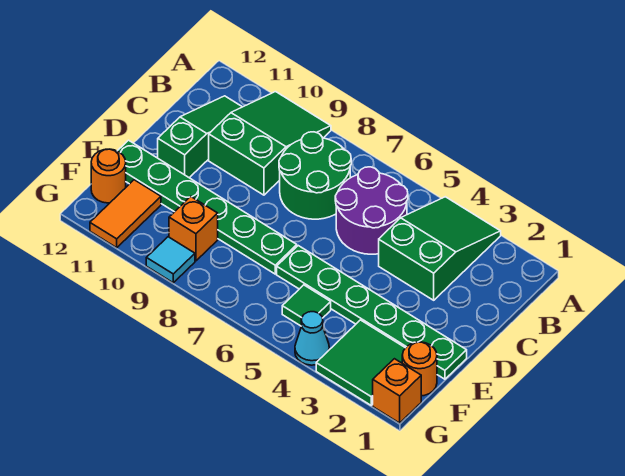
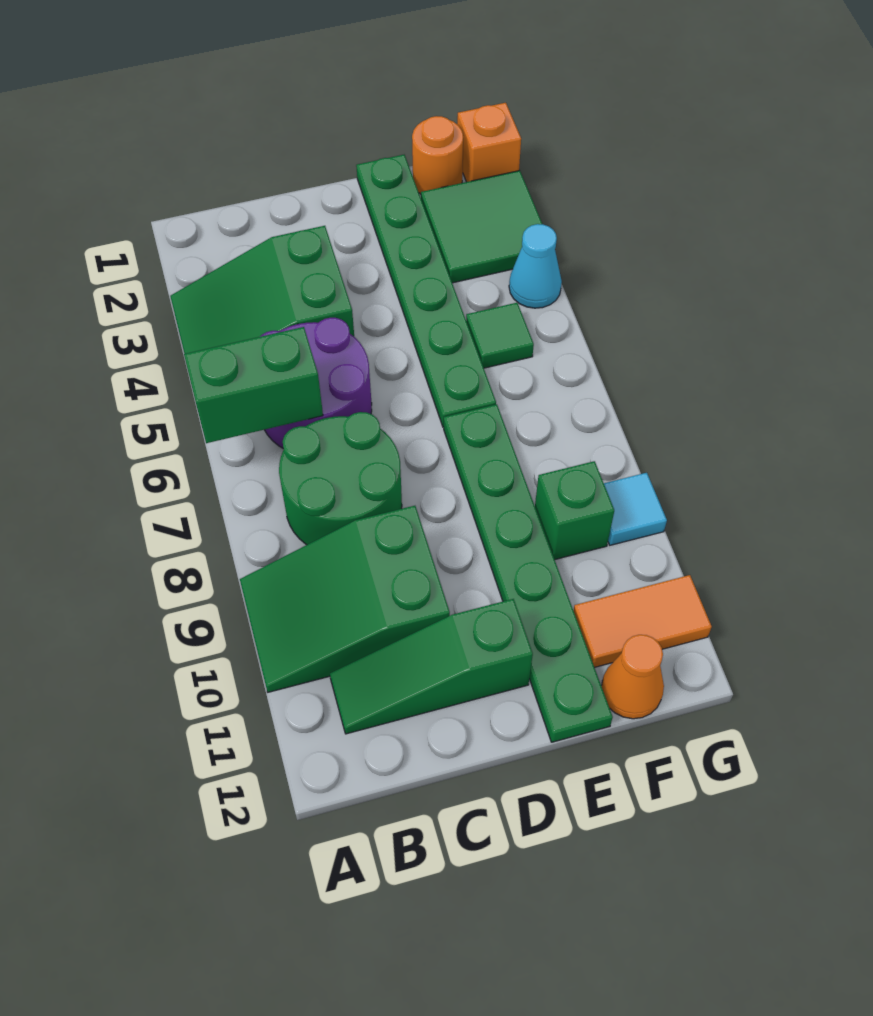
none -> green 1x2 brick [184,327,323,443]
orange 1x1 brick [169,196,218,261] -> green 1x1 brick [535,461,614,560]
orange 1x1 round brick [91,149,126,203] -> orange 1x1 cone [602,635,664,719]

